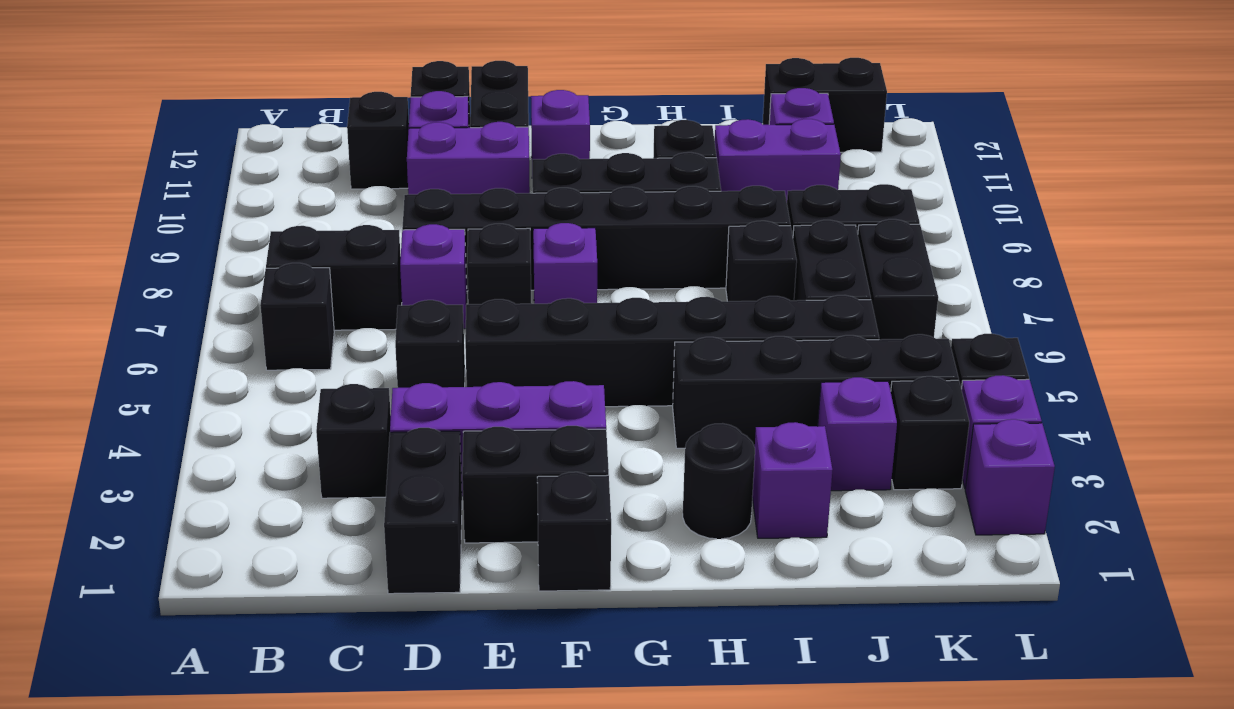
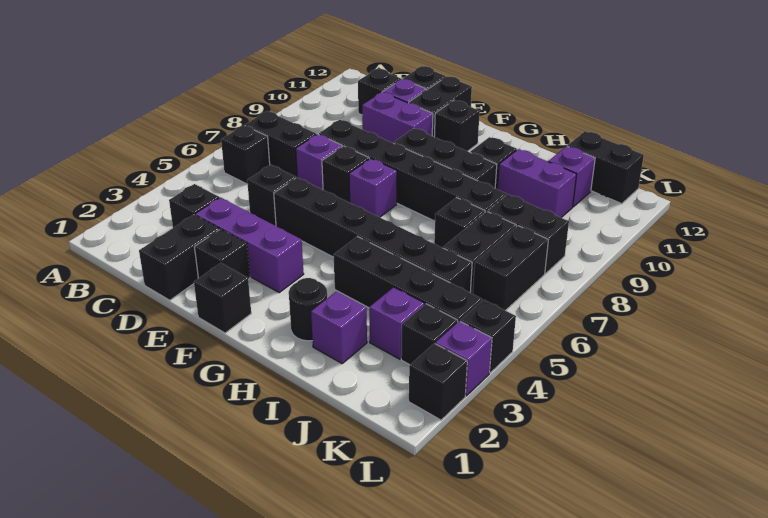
black 1x2 brick [462,426,609,543] -> black 1x1 brick [195,229,250,279]
purple 1x1 brick [531,90,590,160] -> black 1x1 brick [434,100,480,151]
purple 1x1 brick [965,419,1055,535] -> black 1x1 brick [409,343,467,420]

